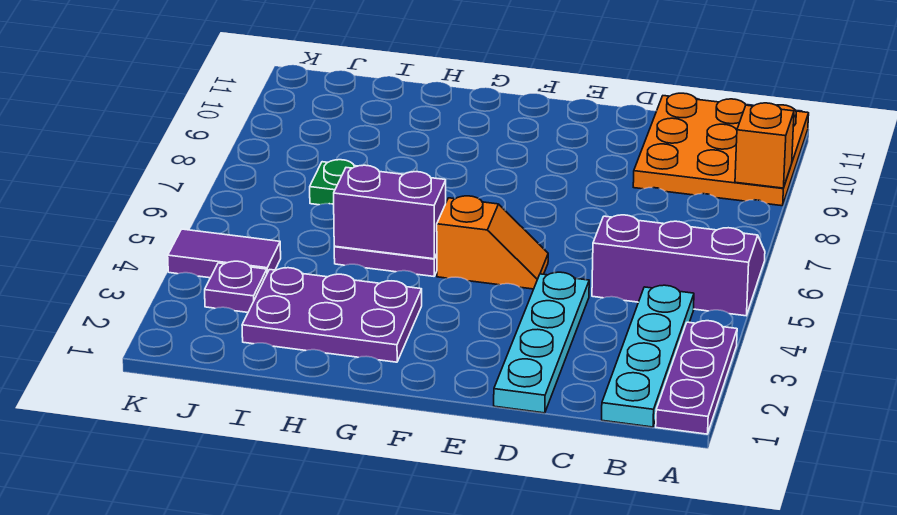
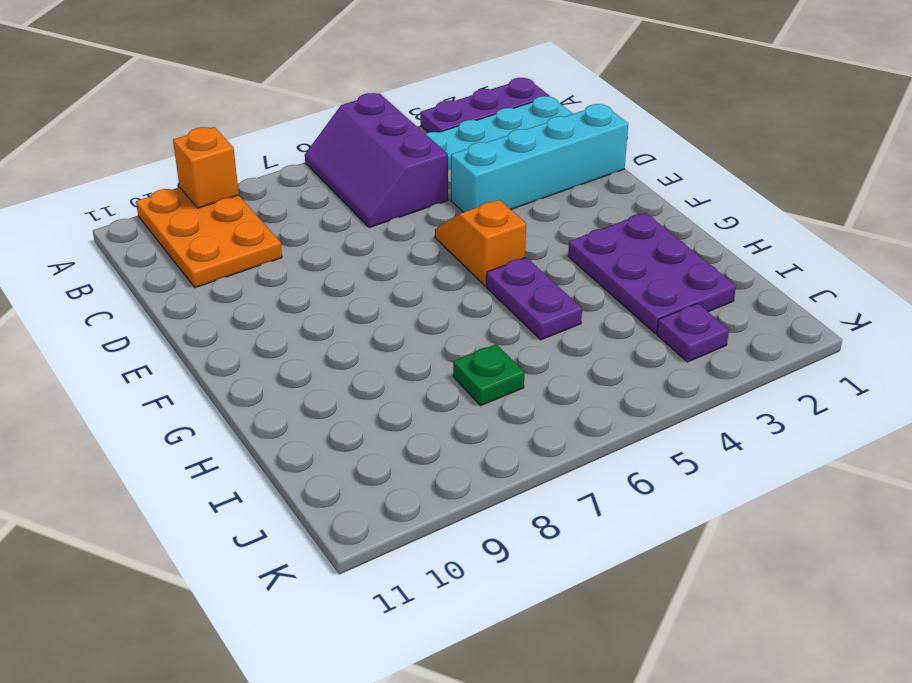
orange 3x3 plate [633,93,809,206] -> orange 2x3 plate [136,187,282,288]
cyan 1x4 plate [494,272,589,413] -> cyan 1x4 brick [451,104,628,212]
purple 1x2 brick [334,165,446,259] -> none
purple 1x2 tile [168,229,281,278] -> none

